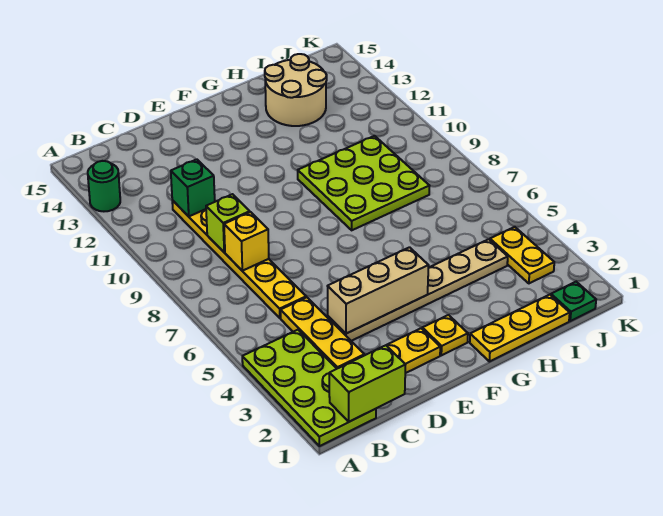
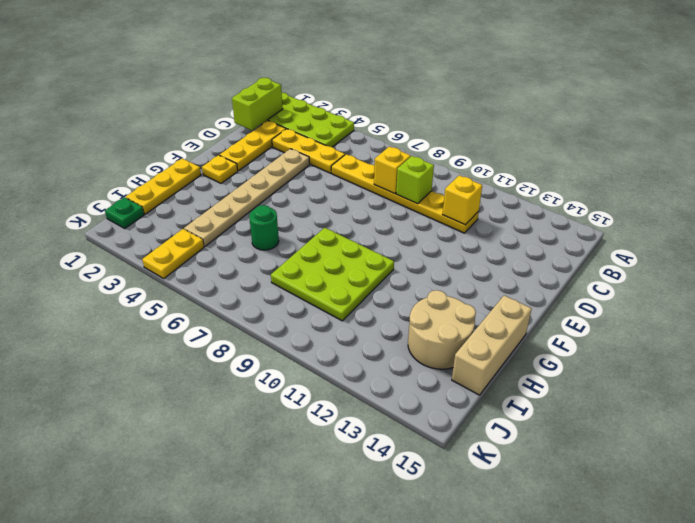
green 1x1 round brick [88,161,120,211] -> green 1x1 round brick moved to [249,205,279,250]
green 1x1 brick [171,159,215,216] -> yellow 1x1 brick [442,175,482,225]
tan 1x3 brick [328,247,429,334] -> tan 1x3 brick moved to [452,295,532,395]
yellow 1x2 plate [490,227,554,283] -> yellow 1x2 plate turned to [142,229,204,278]

